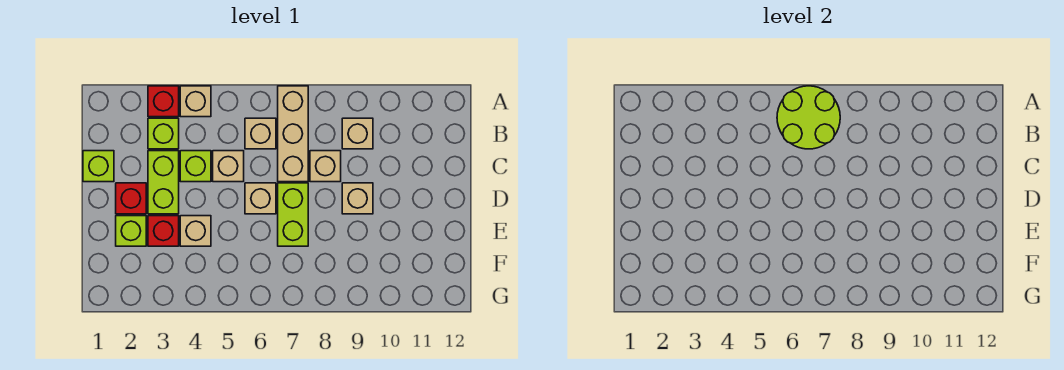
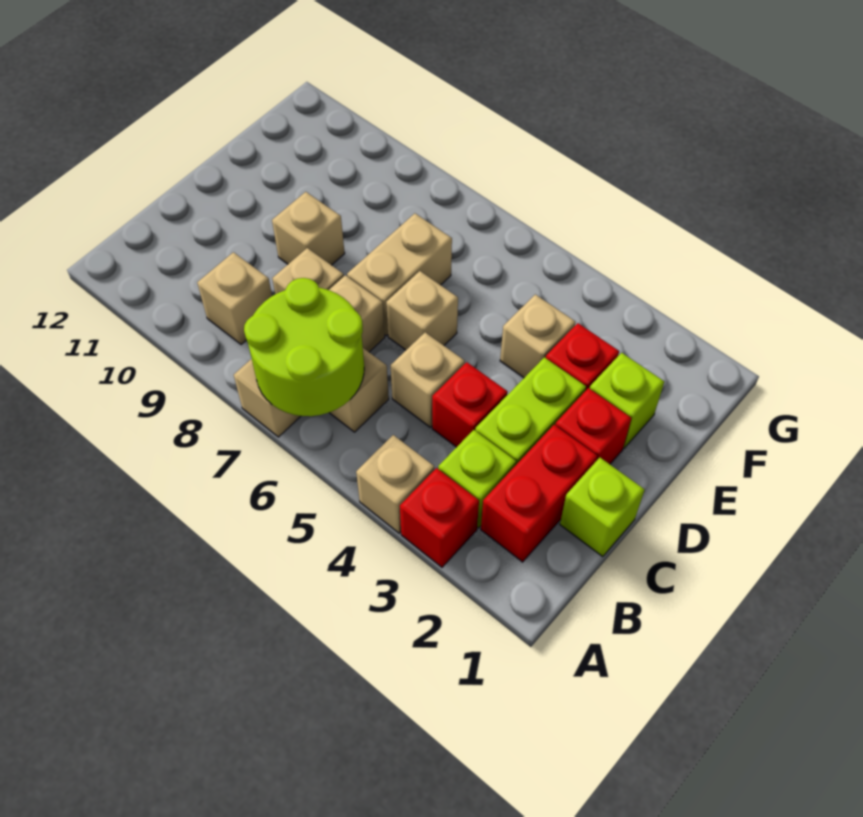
none -> red 1x2 brick [481,425,597,562]
lime 1x1 brick [180,151,211,182] -> red 1x1 brick [432,362,507,447]
lime 1x2 brick [278,183,308,246] -> tan 1x2 brick [347,213,452,336]

